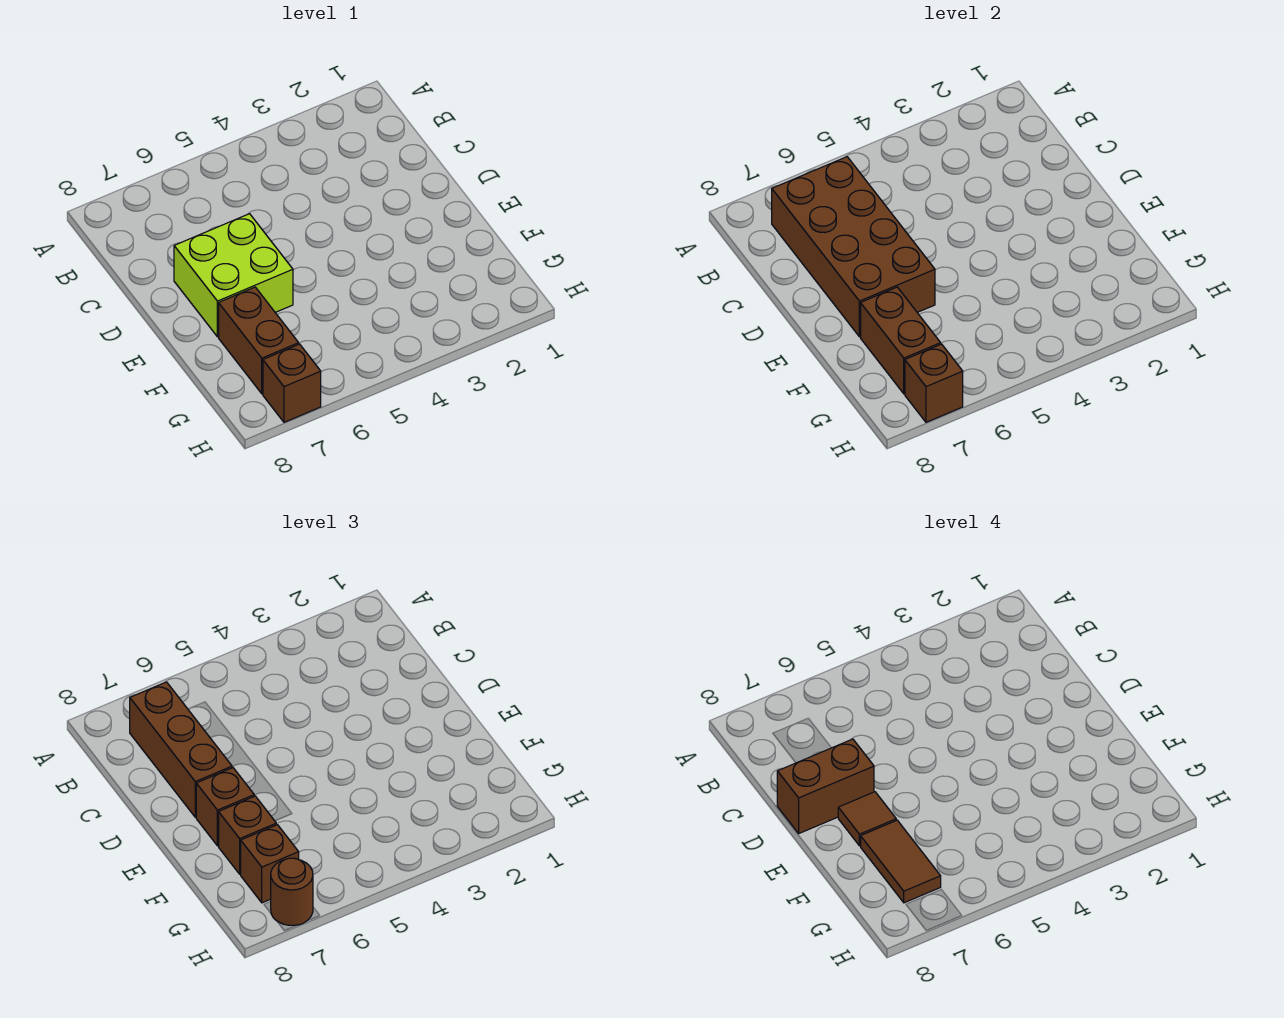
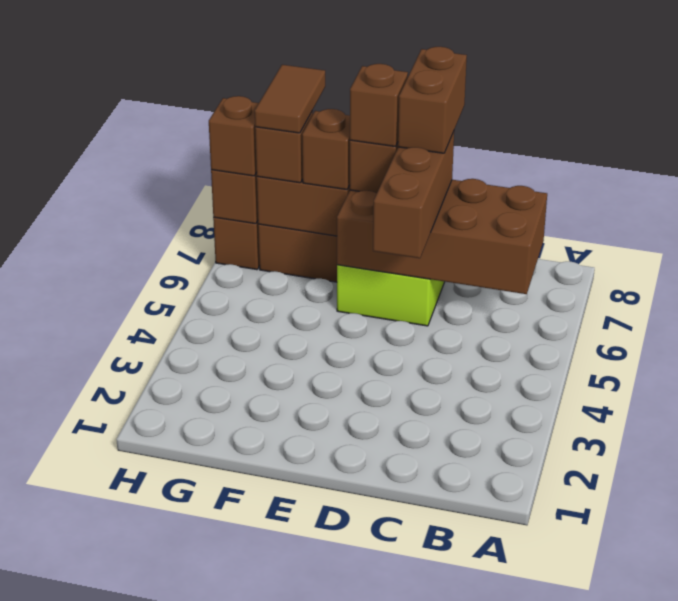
brown 1x3 brick [130,682,232,817] -> brown 1x3 brick turned to [373,132,454,258]
brown 1x1 tile [838,792,896,846] -> brown 1x1 brick [350,64,408,147]
brown 1x2 tile [861,820,941,903] -> brown 1x2 tile turned to [255,65,325,133]
brown 1x1 round brick [271,858,313,925] -> brown 1x1 brick [209,96,259,176]

